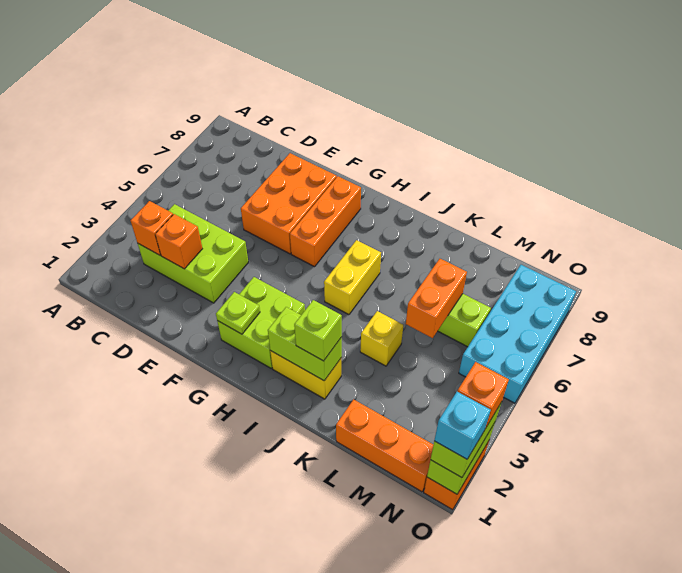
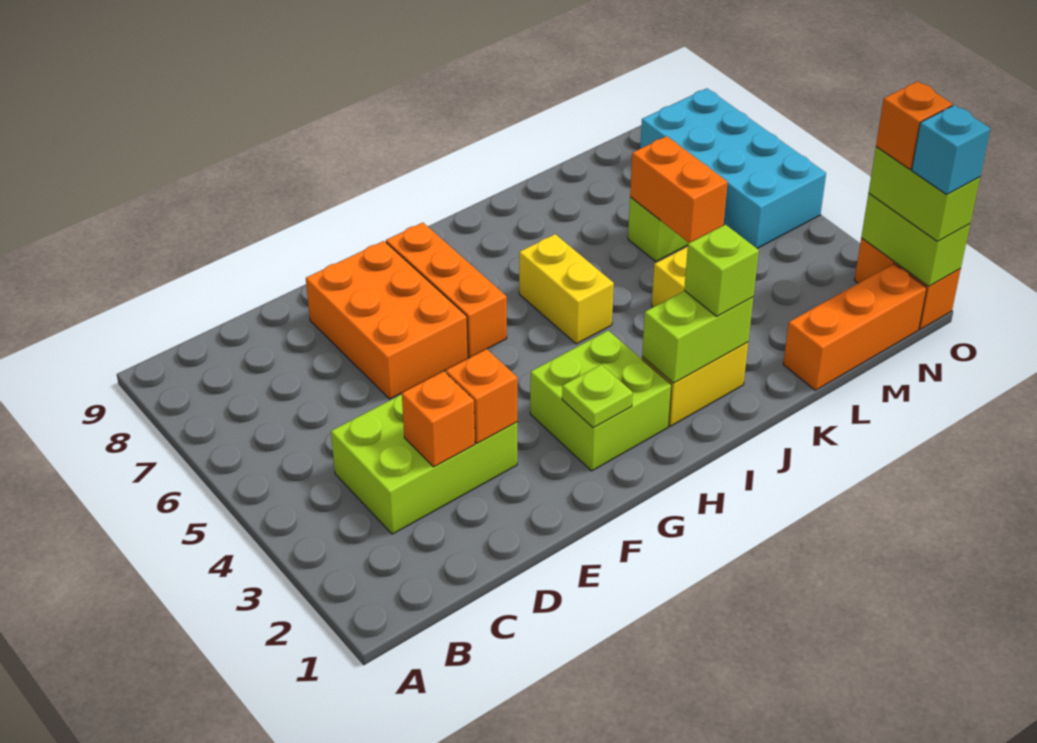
orange 1x1 brick [130,201,173,255] -> orange 1x1 brick moved to [446,349,517,444]

